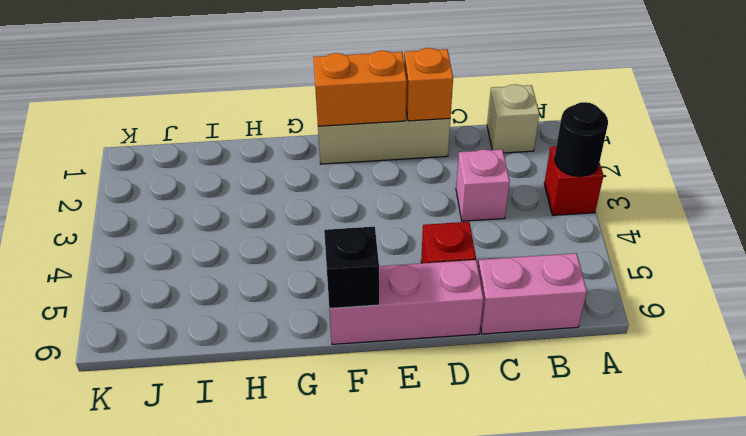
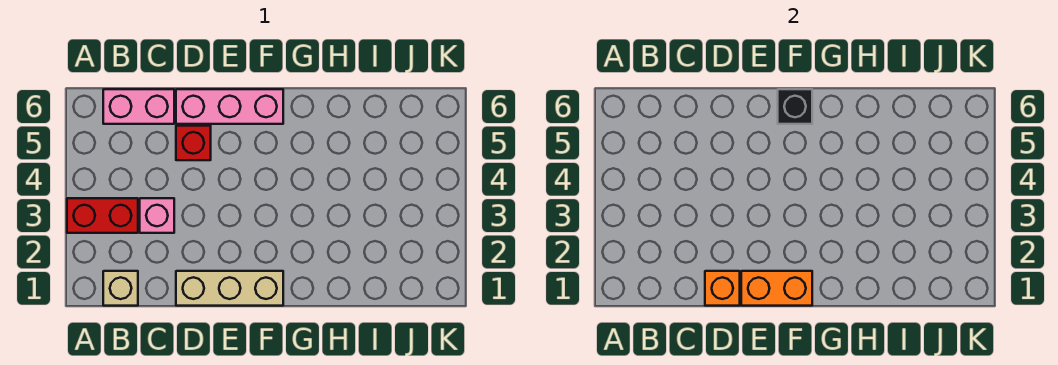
red 1x1 brick [544,146,604,215] -> red 1x2 brick [67,198,138,233]
black 1x1 round brick [555,102,608,176] -> none

